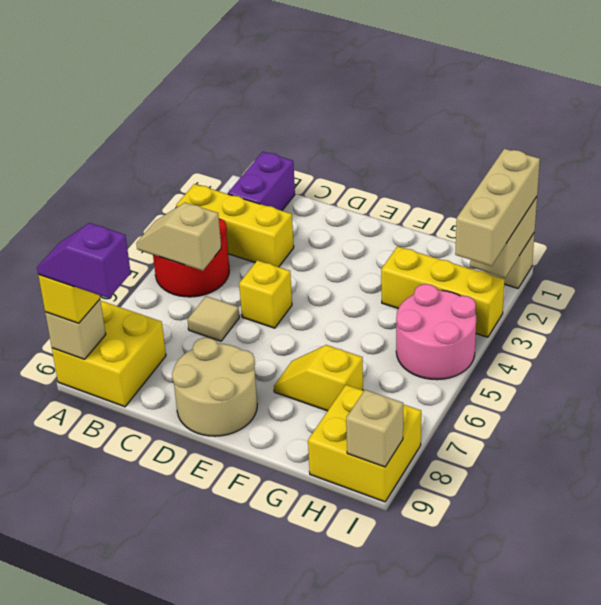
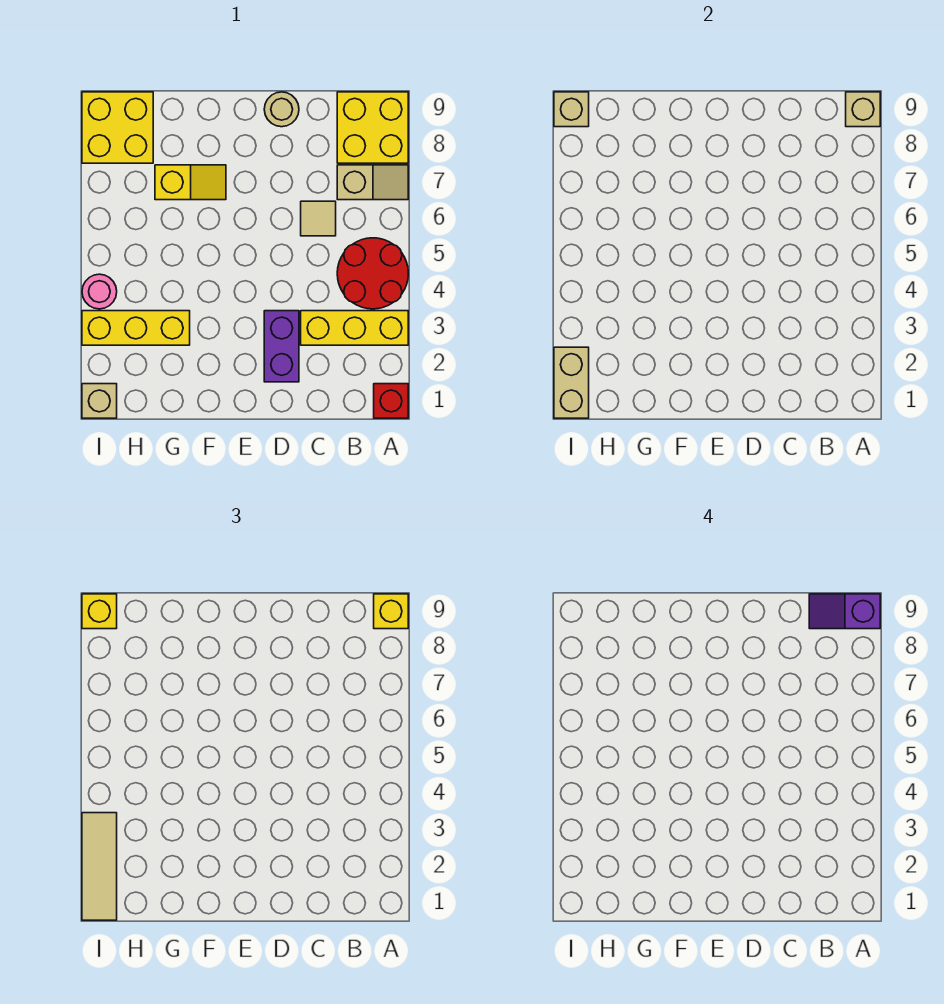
none -> red 1x1 brick [374,384,408,418]
tan 1x2 slope [136,203,221,271] -> tan 1x2 slope moved to [337,165,408,200]
purple 1x2 slope [37,223,131,298] -> purple 1x2 slope turned to [809,594,880,629]
purple 1x2 brick [228,152,295,211] -> purple 1x2 brick moved to [264,311,299,382]
yellow 1x1 brick [239,260,292,328] -> yellow 1x1 brick moved to [82,594,117,629]
tan 2x2 round brick [172,338,257,436] -> tan 1x1 round brick [264,92,299,127]
pink 2x2 round brick [396,284,476,380] -> pink 1x1 round brick [82,274,117,309]
tan 1x3 brick [455,149,540,266] -> tan 1x3 tile [82,813,117,920]

